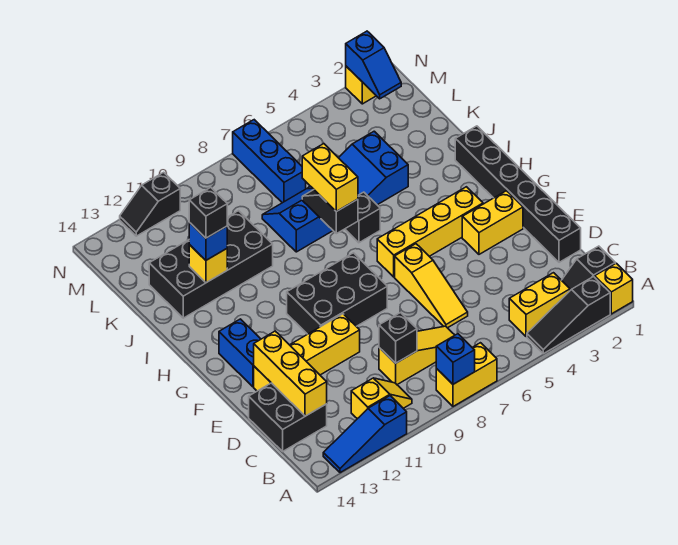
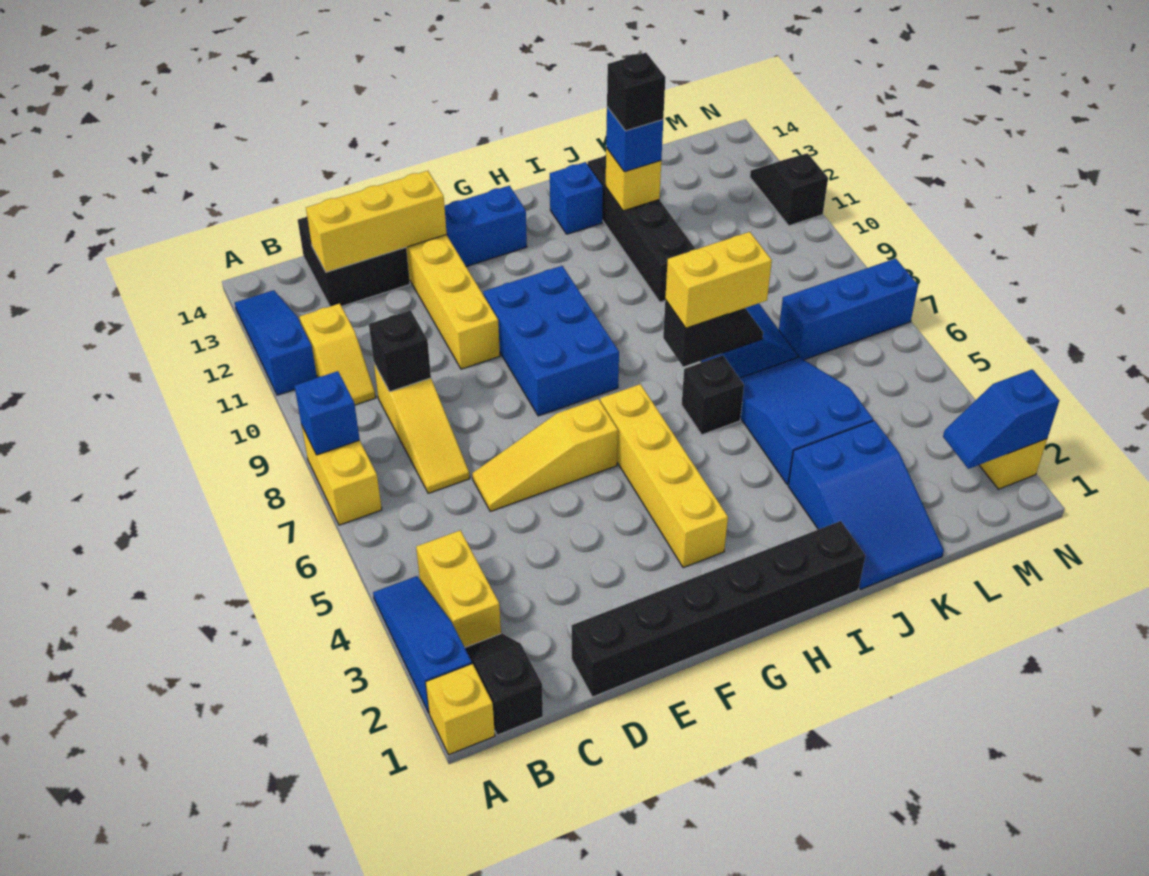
black 1x3 slope [527,277,610,354] -> blue 1x3 slope [373,576,472,713]
yellow 1x2 brick [462,191,523,254] -> none
black 2x3 brick [287,253,387,334] -> blue 2x3 brick [483,266,619,416]
none -> blue 1x1 brick [550,162,603,234]
none -> blue 2x3 slope [788,421,944,589]
black 2x4 brick [149,211,273,318] -> black 1x4 brick [588,155,695,302]

